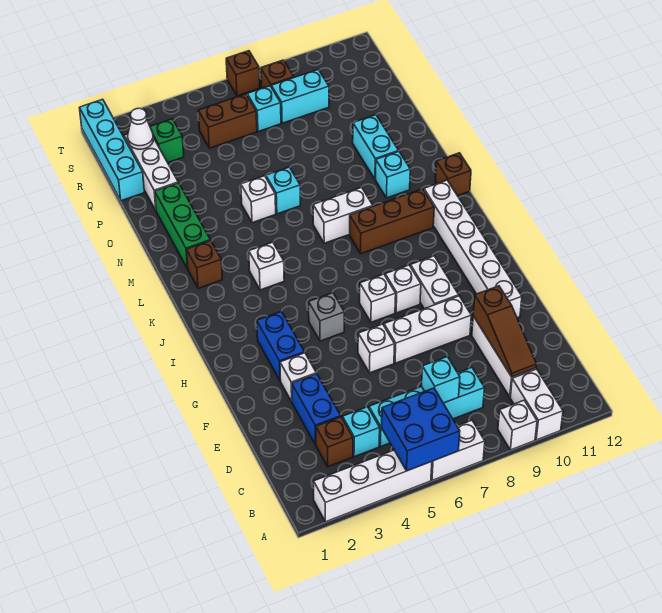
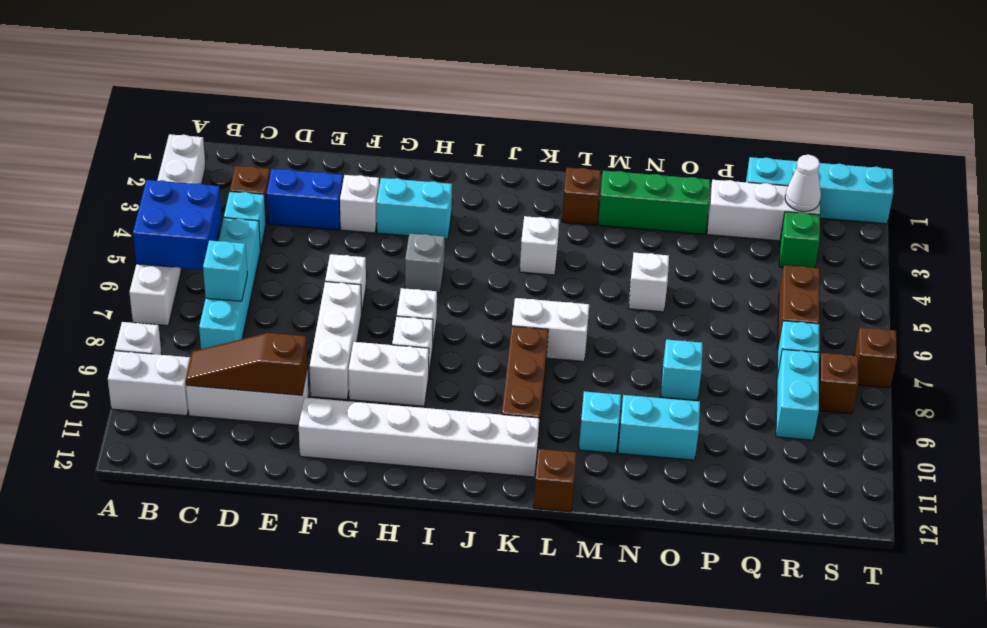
blue 1x2 brick [257,311,304,381] -> cyan 1x2 brick [377,178,452,239]
white 1x2 brick [313,187,373,243] -> white 1x2 brick turned to [512,298,589,361]
cyan 1x1 brick [266,167,300,214] -> cyan 1x1 brick moved to [661,339,703,400]

